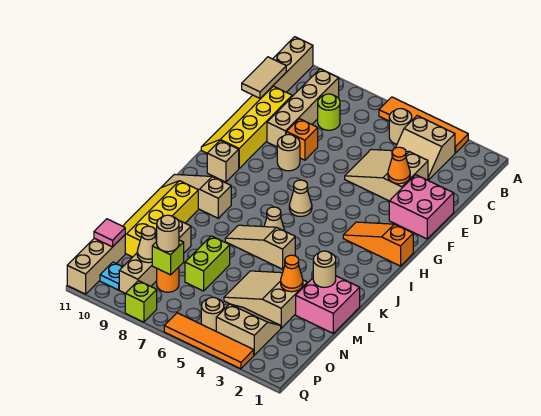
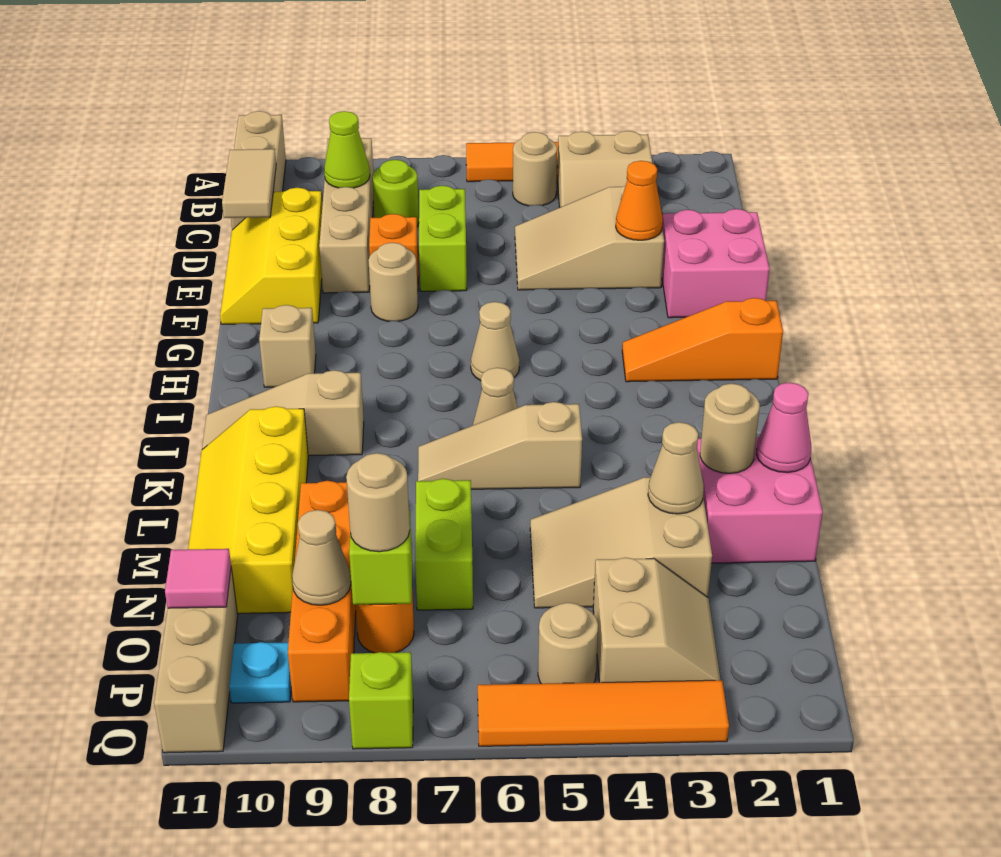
none -> lime 1x1 cone [324,111,370,188]
none -> lime 1x2 brick [419,186,467,291]
yellow 2x4 slope [201,86,292,168] -> yellow 2x3 slope [220,188,322,324]
none -> pink 1x1 cone [756,383,811,473]
orange 1x1 cone [281,255,303,292] -> tan 1x1 cone [648,422,704,514]
tan 1x4 brick [119,220,191,293] -> orange 1x4 brick [288,481,356,702]
tan 2x2 slope [216,304,281,355] -> tan 2x2 slope turned to [593,557,720,682]

